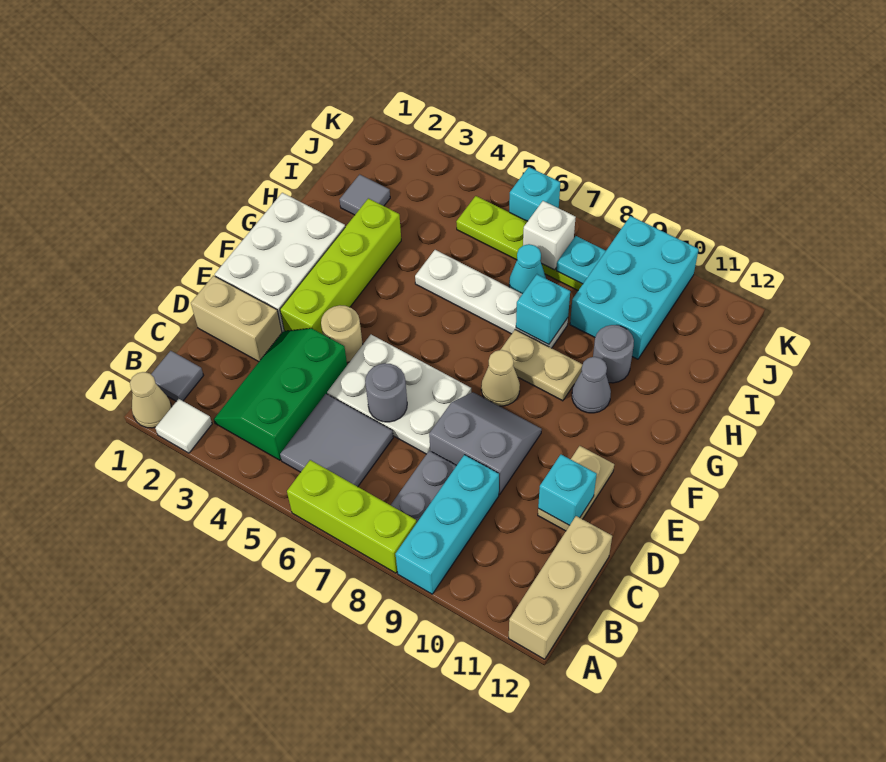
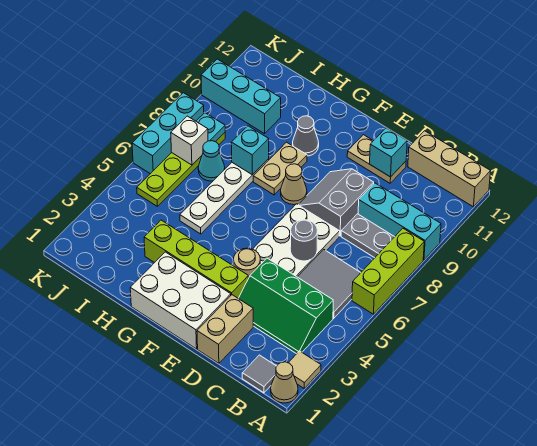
white 1x1 tile [155,399,212,453] -> tan 1x1 tile [289,351,321,388]
grey 1x1 round brick [593,325,634,383] -> none
grey 1x1 tile [340,174,390,215] -> none
cyan 2x3 brick [570,216,699,359] -> cyan 1x3 brick [201,59,281,134]
cyan 1x1 brick [509,167,560,221] -> cyan 1x3 brick [132,93,204,174]

